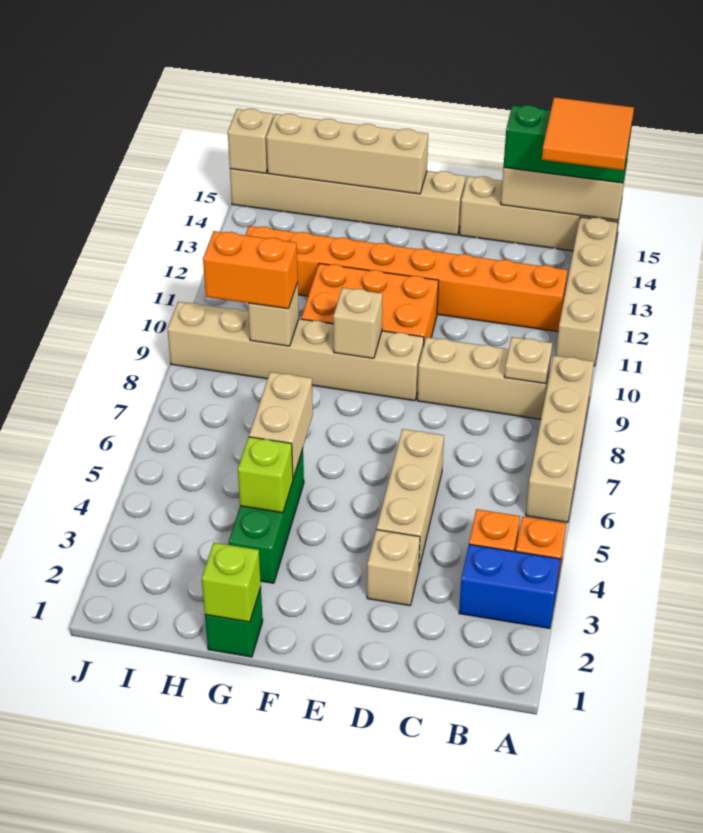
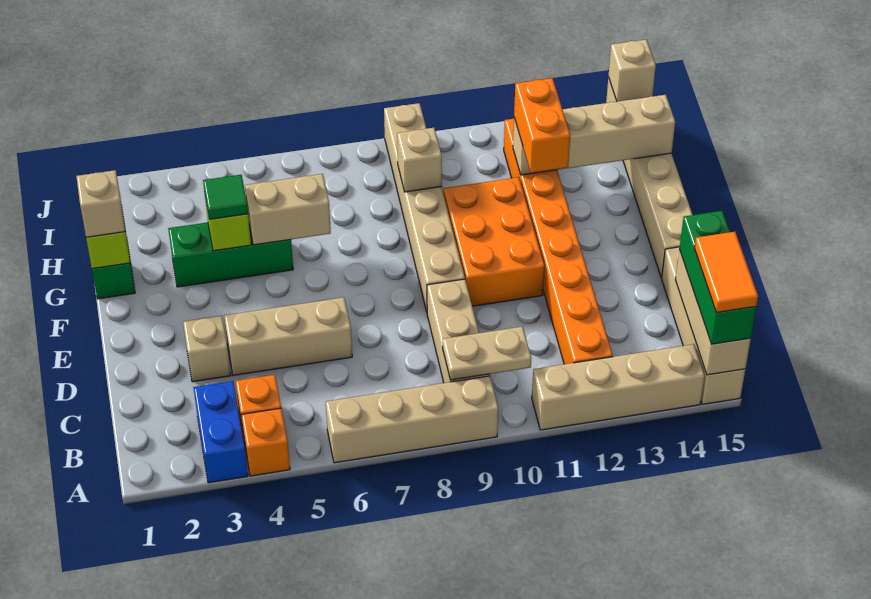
orange 2x2 tile [542,97,634,170] -> orange 1x2 tile [694,232,758,313]
tan 1x1 plate [504,337,552,384] -> tan 1x2 plate [443,327,531,380]
tan 1x1 brick [333,288,382,358] -> tan 1x1 brick moved to [76,170,125,237]
tan 1x4 brick [266,114,428,194] -> tan 1x4 brick turned to [513,95,675,175]
none -> green 1x1 tile [203,175,248,219]
orange 1x2 brick [203,231,298,309] -> orange 1x2 brick moved to [514,78,570,173]

